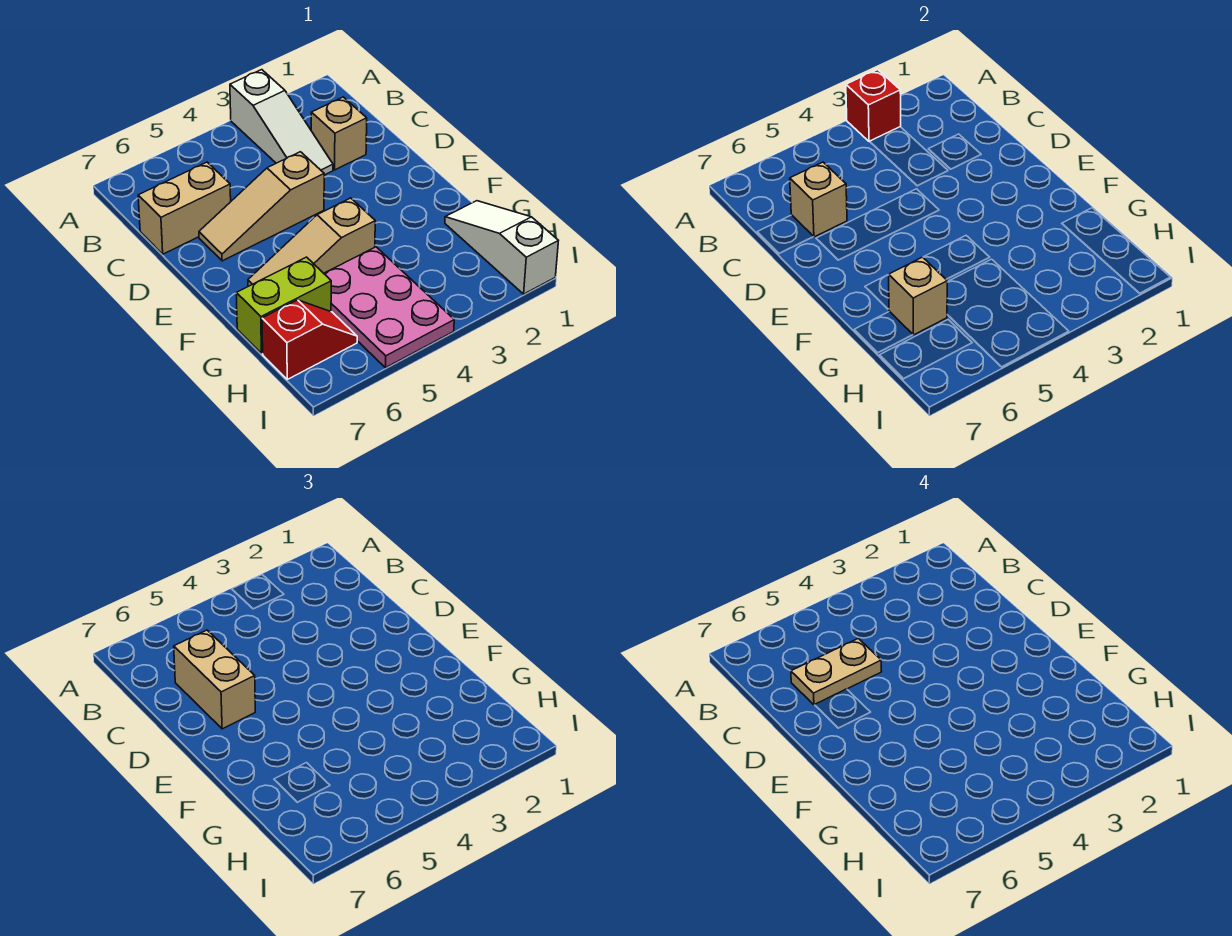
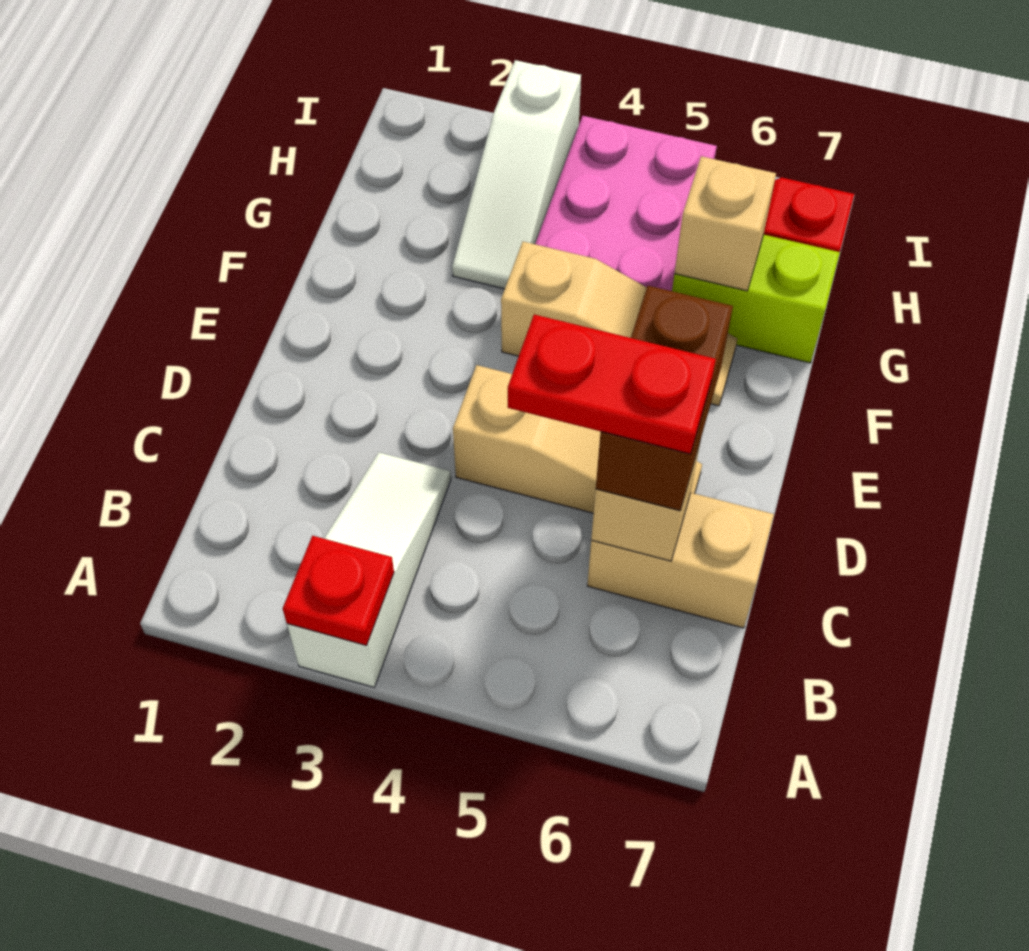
red 1x1 brick [846,70,901,142] -> red 1x1 plate [283,536,394,646]
tan 1x1 brick [311,97,367,170] -> none
tan 1x2 plate [791,638,882,705] -> red 1x2 plate [508,314,716,454]
tan 1x2 brick [174,630,255,729] -> brown 1x2 brick [596,286,733,511]
white 1x3 slope [445,201,558,294] -> white 1x3 slope moved to [452,60,581,289]

